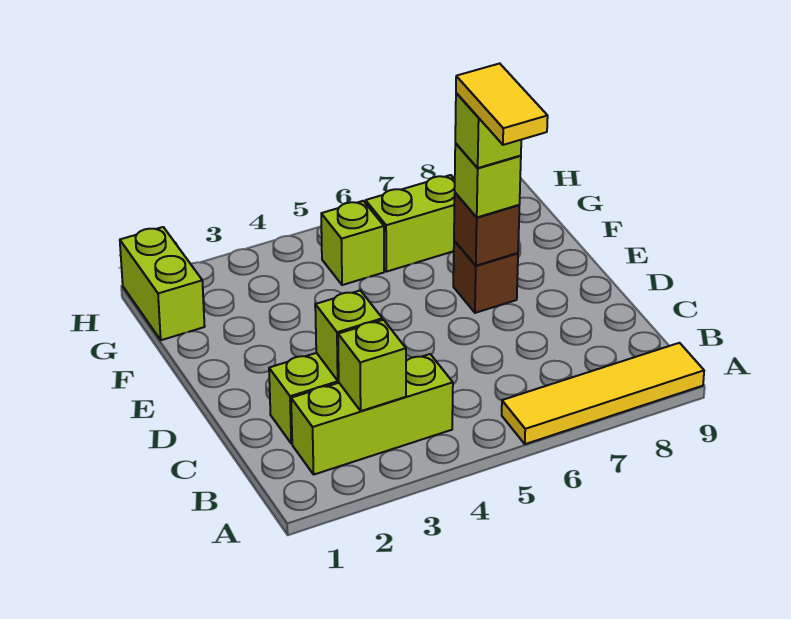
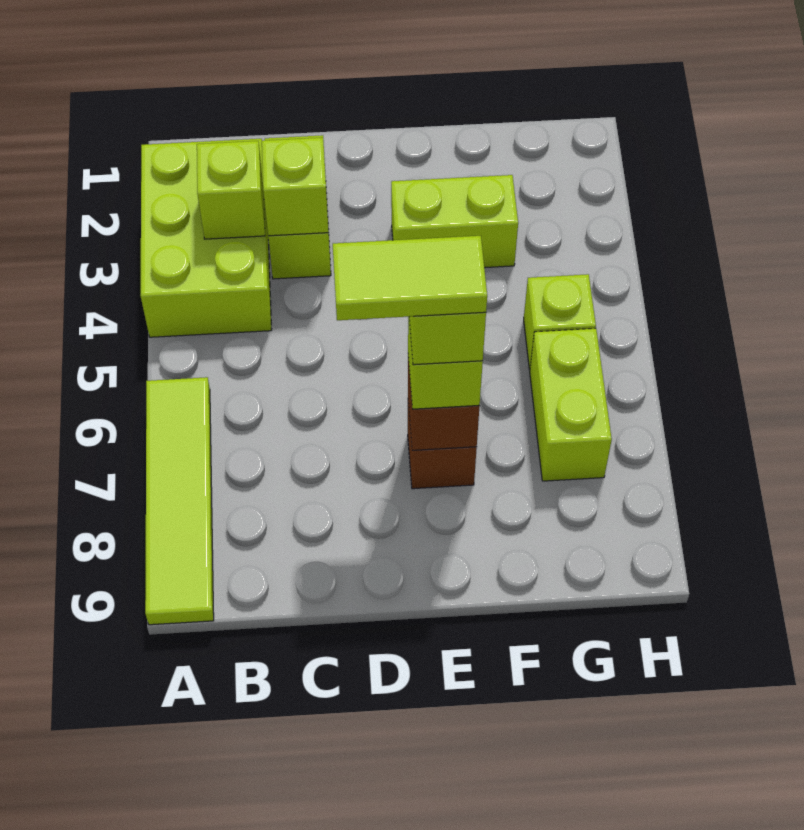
yellow 1x4 tile [502,343,704,444] -> lime 1x4 tile [145,377,214,625]
lime 1x3 brick [291,354,453,474] -> lime 2x3 brick [140,139,272,337]
yellow 1x2 tile [456,63,548,145] -> lime 1x2 tile [333,236,487,320]
lime 1x2 brick [120,227,205,340] -> lime 1x2 brick moved to [391,175,518,268]

